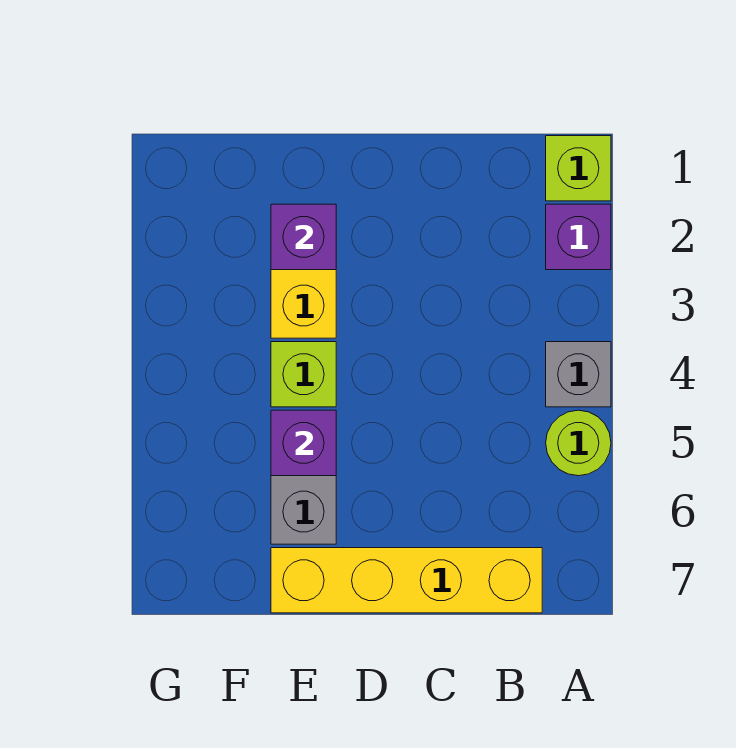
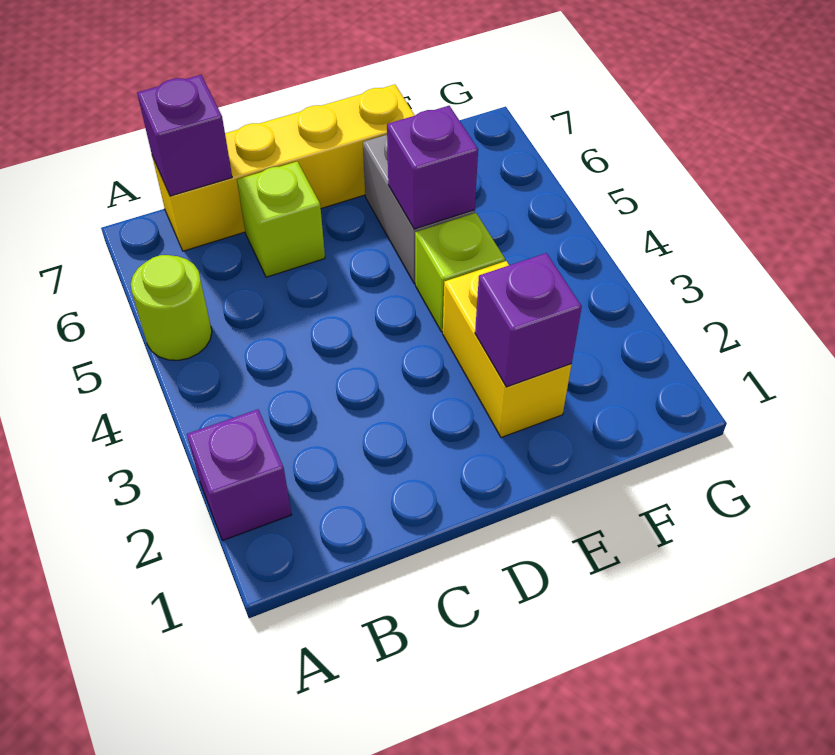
lime 1x1 brick [546,136,611,201] -> lime 1x1 brick moved to [237,162,325,277]
grey 1x1 brick [546,342,611,407] -> none
none -> purple 1x1 brick [137,75,232,196]

